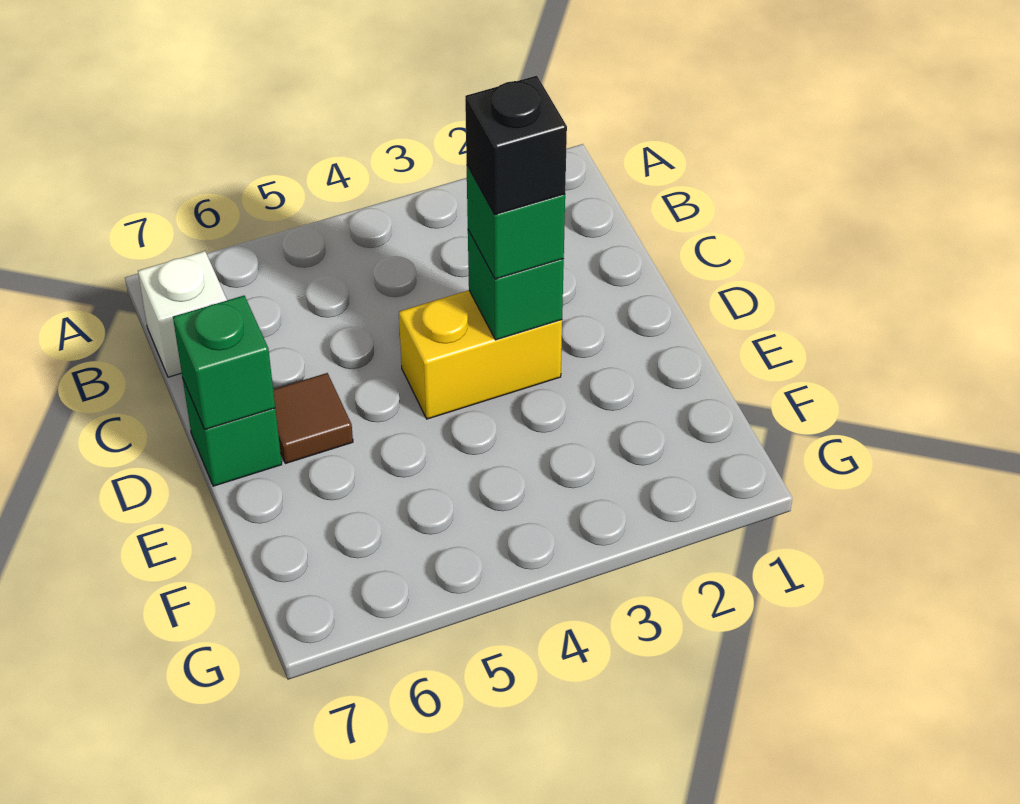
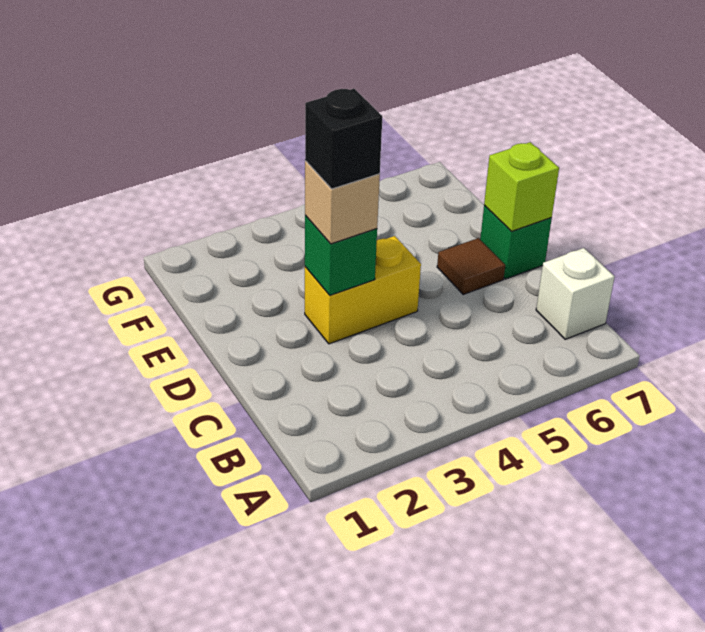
green 1x1 brick [467,166,565,279] -> tan 1x1 brick [305,161,380,244]
green 1x1 brick [173,296,275,430] -> lime 1x1 brick [484,142,559,231]

